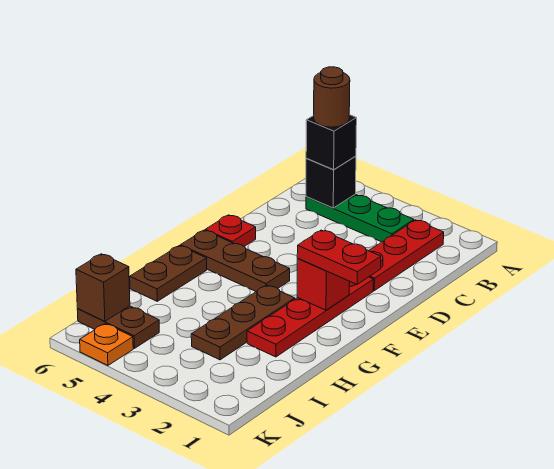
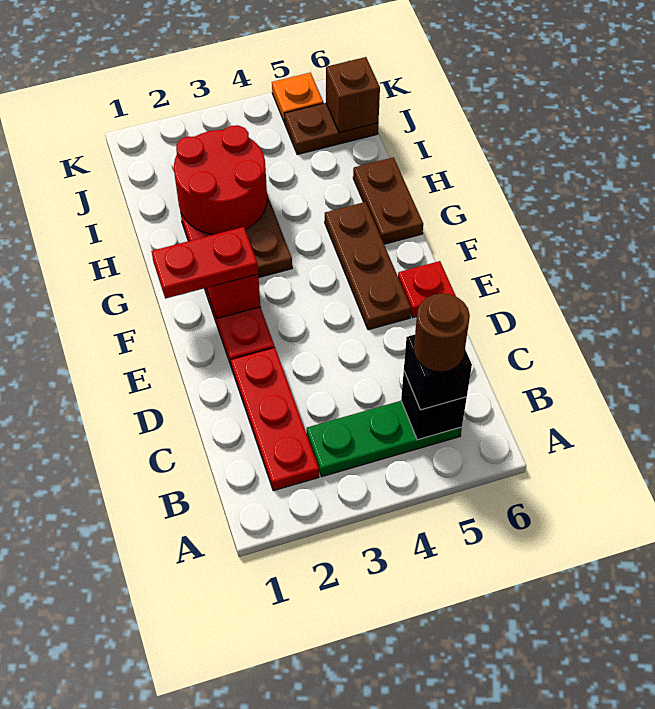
brown 1x3 plate [180,230,290,291] -> brown 1x3 plate turned to [325,202,411,330]
none -> red 2x2 round brick [174,125,267,235]

